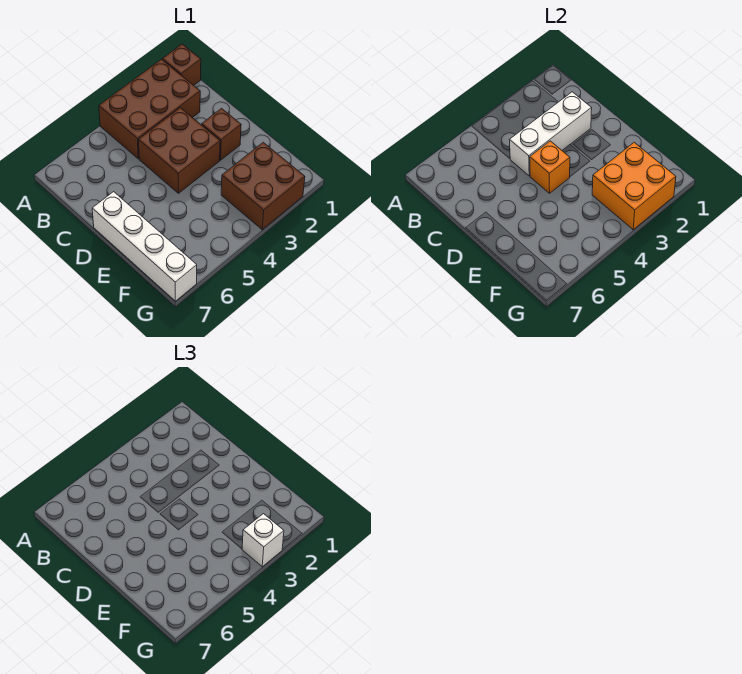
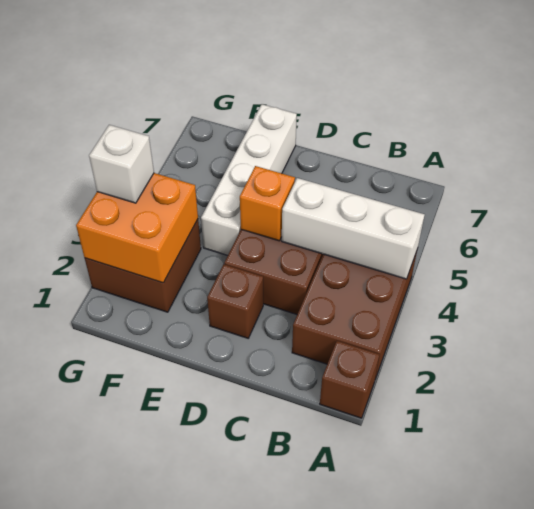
white 1x3 brick [510,92,592,176] -> white 1x3 brick turned to [282,178,425,279]
white 1x4 brick [92,192,197,301] -> white 1x4 brick turned to [201,104,297,255]

